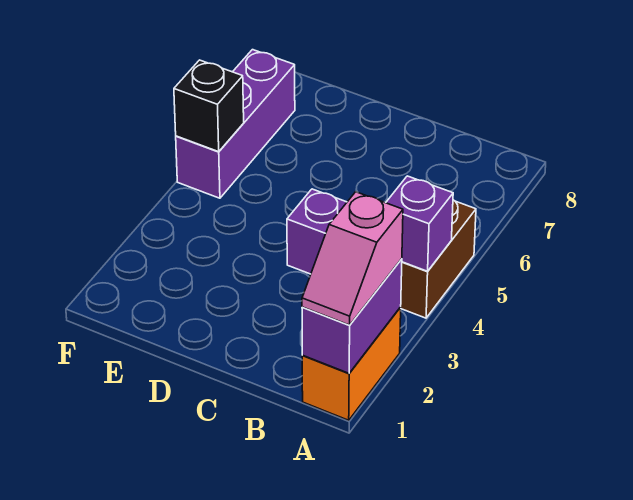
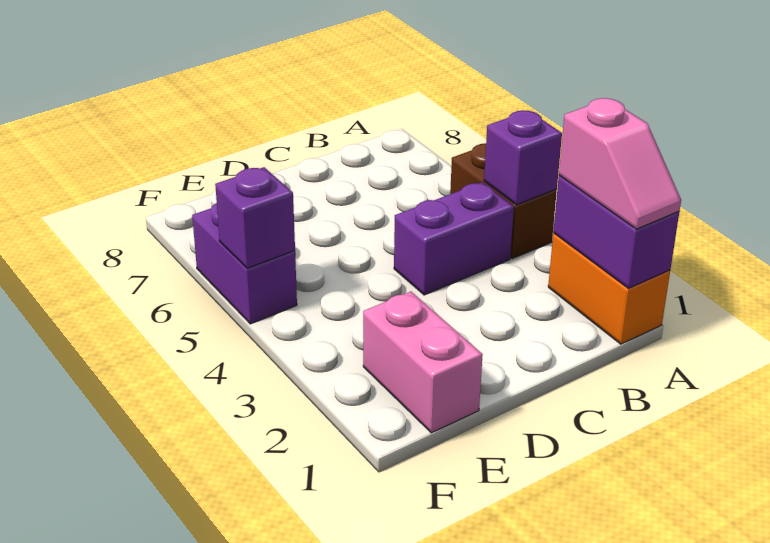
none -> pink 1x2 brick [363,292,483,433]
purple 1x3 brick [176,50,295,198] -> purple 1x2 brick [192,203,297,324]
black 1x1 brick [174,60,244,152] -> purple 1x1 brick [215,167,295,268]

